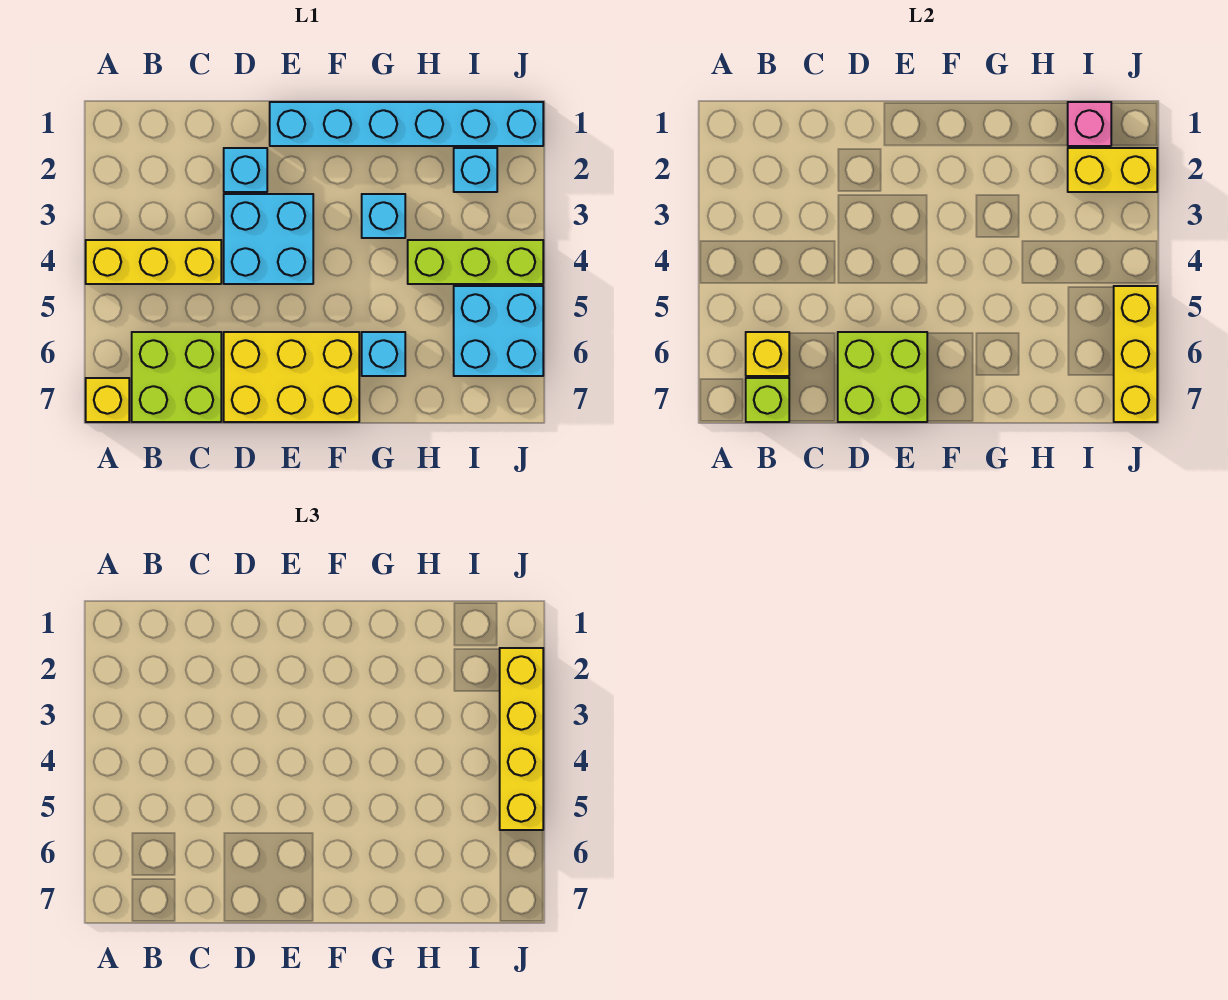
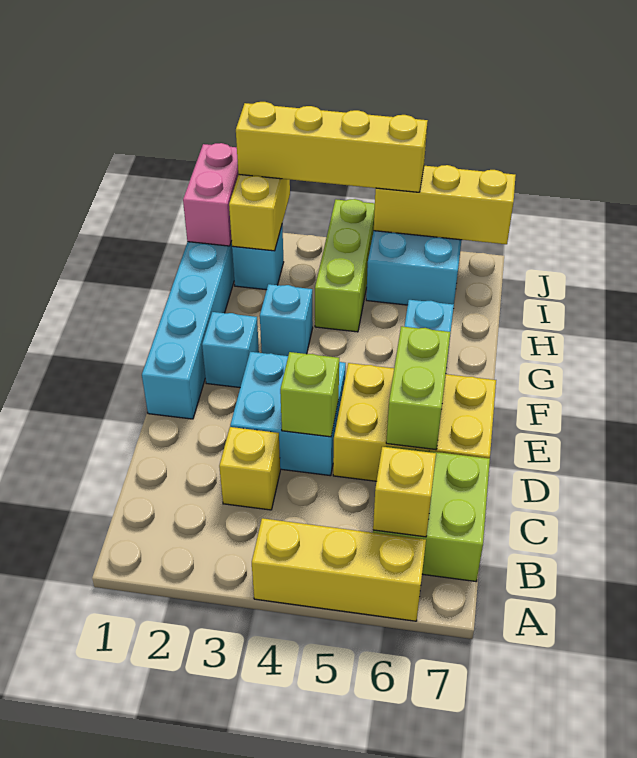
yellow 1x3 brick [86,240,221,284] -> yellow 1x3 brick turned to [252,518,426,621]
yellow 1x1 brick [86,378,129,422] -> yellow 1x1 brick moved to [219,427,280,510]
lime 1x1 brick [746,378,789,422] -> lime 1x1 brick moved to [280,352,339,437]
cyan 1x1 brick [224,148,267,192] -> cyan 1x1 brick moved to [202,312,259,387]
yellow 2x3 brick [224,332,359,422] -> yellow 2x3 brick turned to [333,363,496,481]
lime 2x2 brick [838,332,927,422] -> lime 1x2 brick [386,326,450,450]
pink 1x1 brick [1068,102,1111,146] -> pink 1x2 brick [183,143,239,246]

